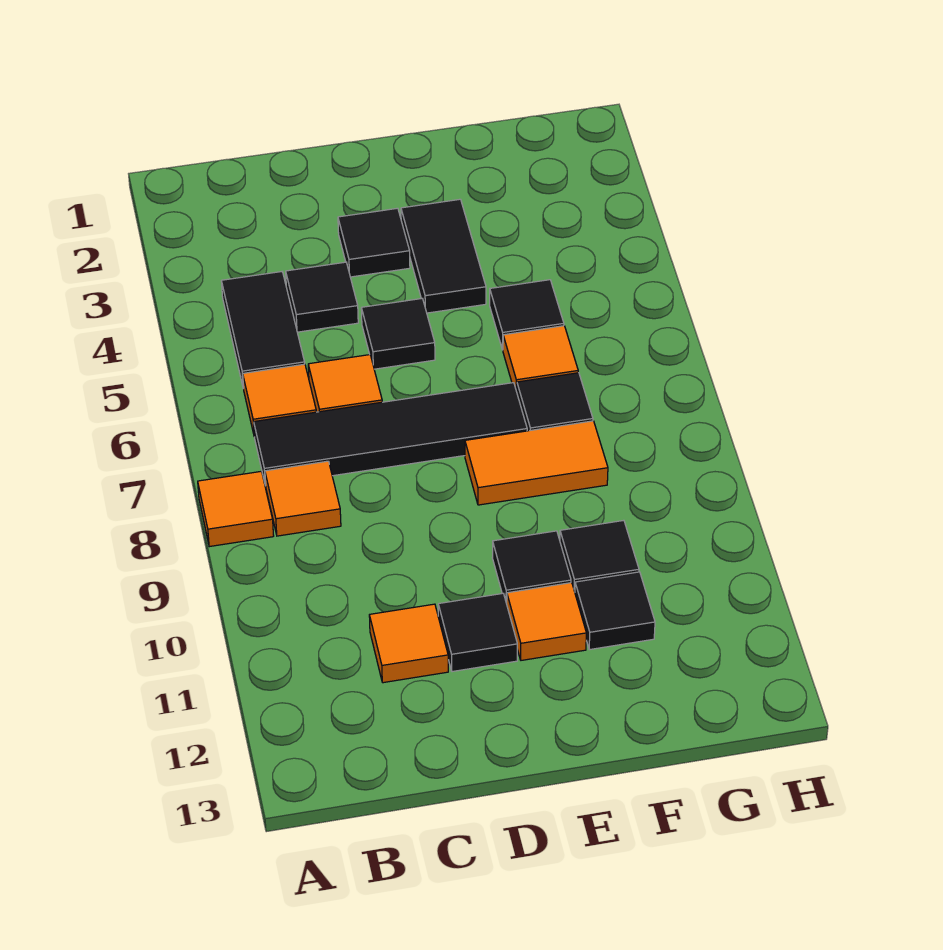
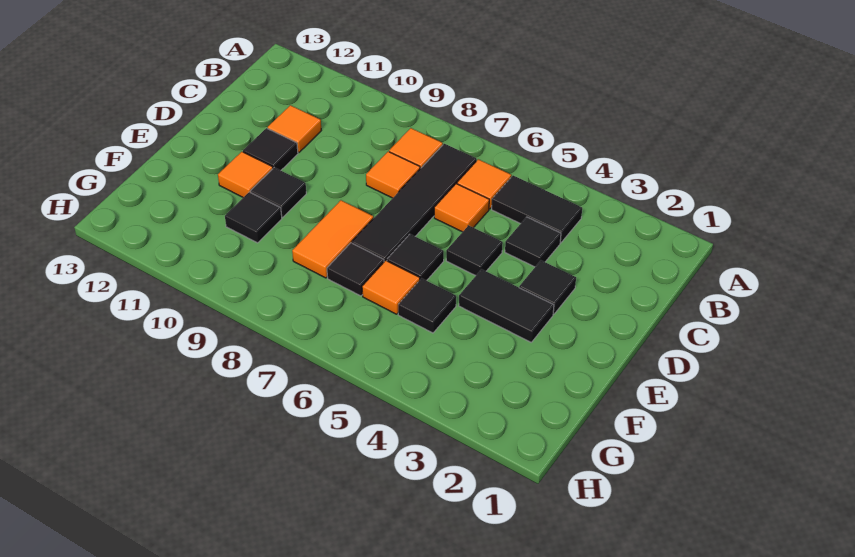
orange 1x1 tile [198,472,274,547] -> orange 1x1 tile moved to [366,152,420,198]
black 1x1 tile [575,572,655,650] -> black 1x1 tile moved to [387,234,444,281]

